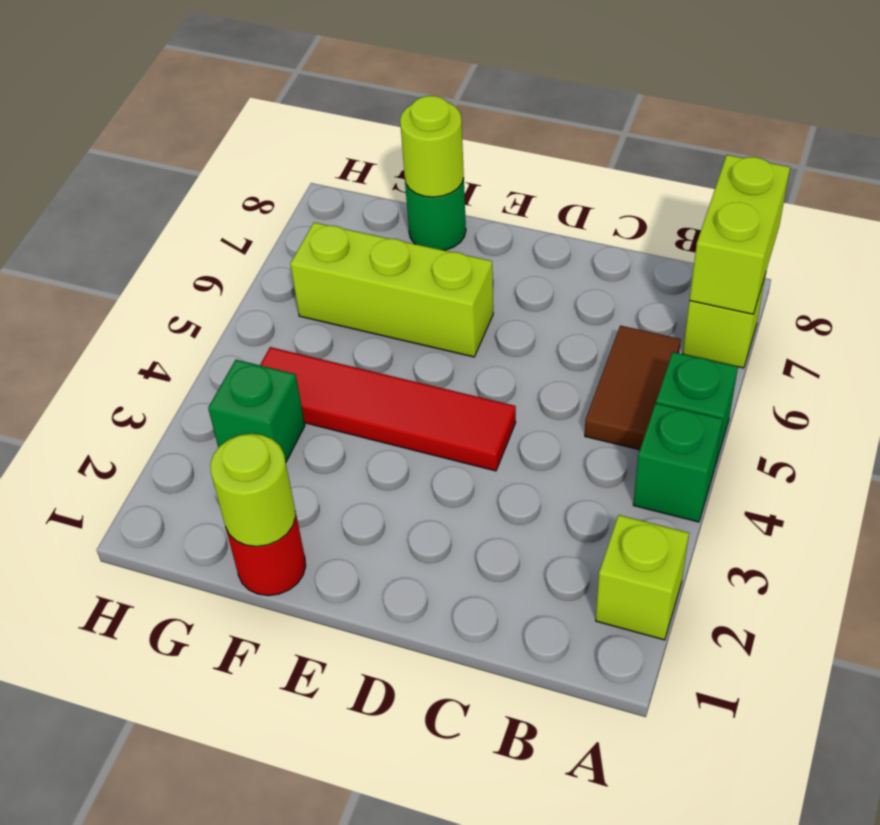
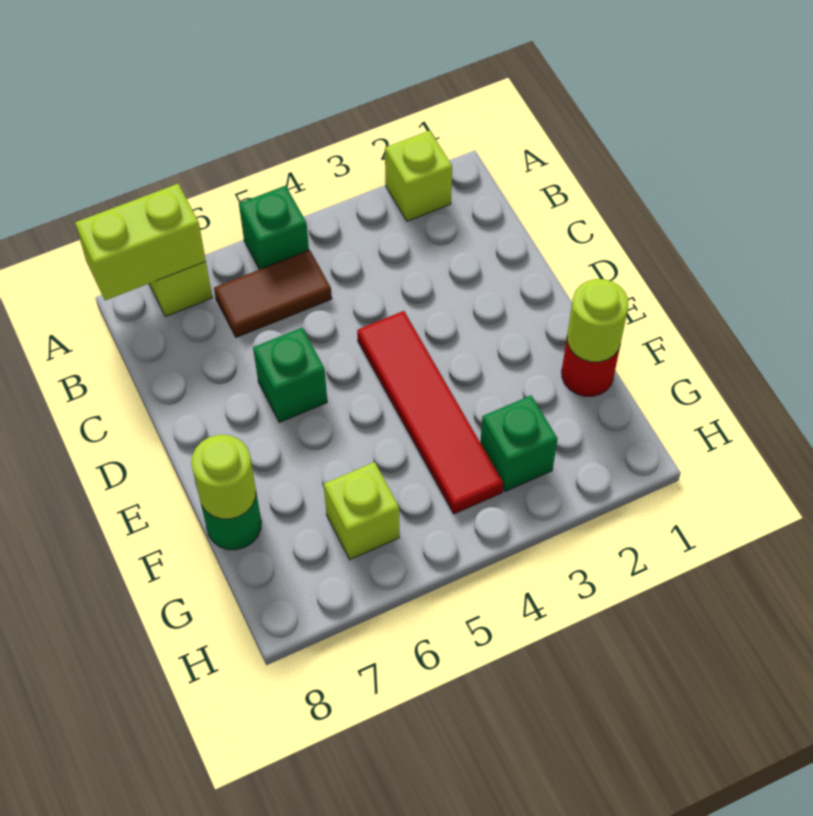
green 1x1 brick [633,403,723,522] -> green 1x1 brick moved to [253,328,327,423]
lime 1x3 brick [290,222,493,357] -> lime 1x1 brick [324,462,399,560]

